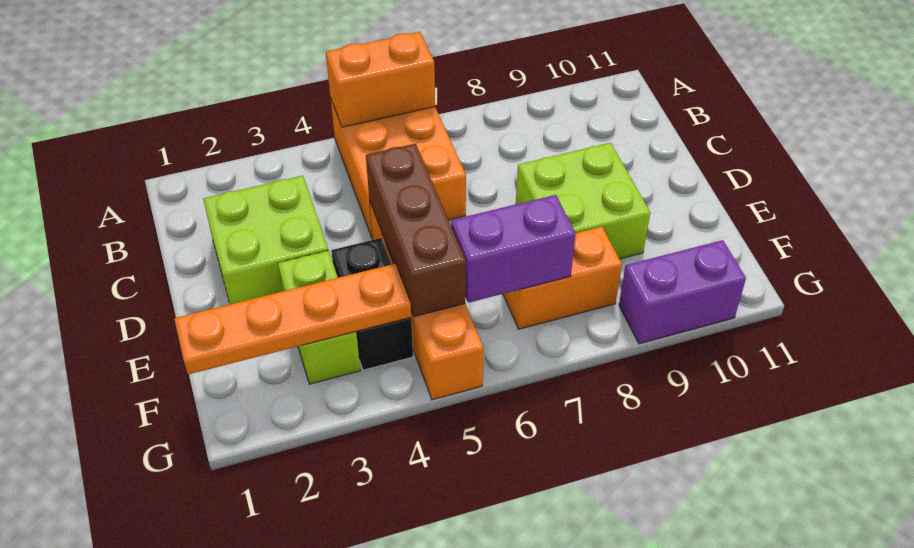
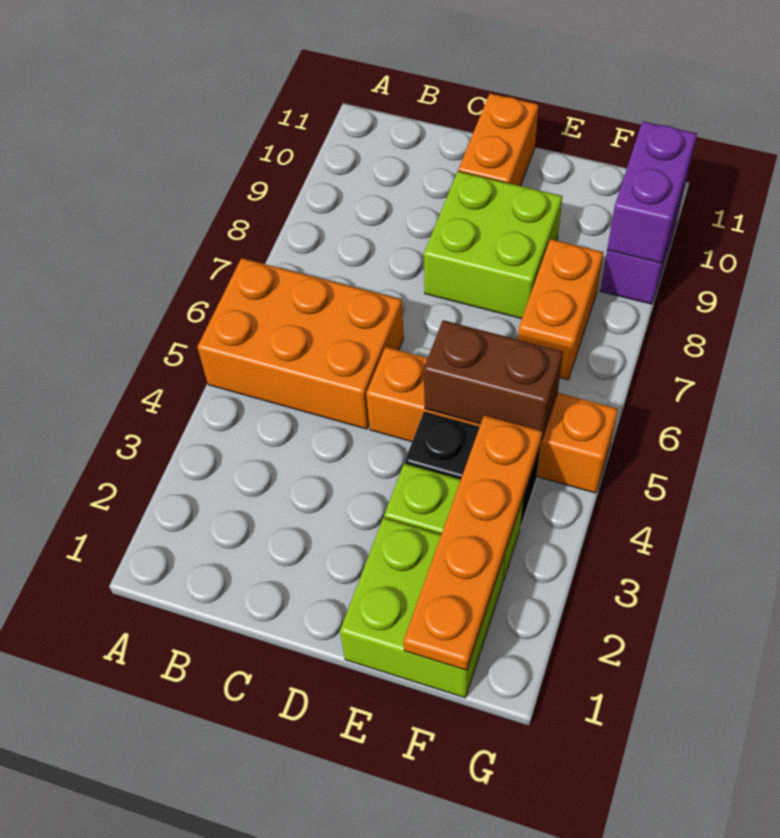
orange 1x2 brick [326,32,435,127] -> orange 1x2 brick moved to [458,94,539,186]
lime 2x2 brick [203,176,328,304] -> lime 2x2 brick moved to [340,518,505,698]
brown 1x3 brick [366,144,466,317] -> brown 1x2 brick [424,320,563,441]
purple 1x2 brick [451,195,576,303] -> purple 1x2 brick moved to [607,121,697,263]

